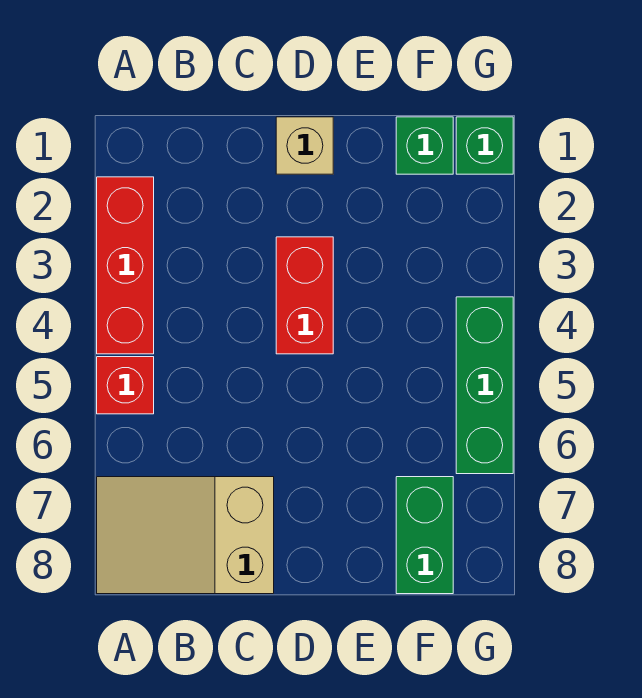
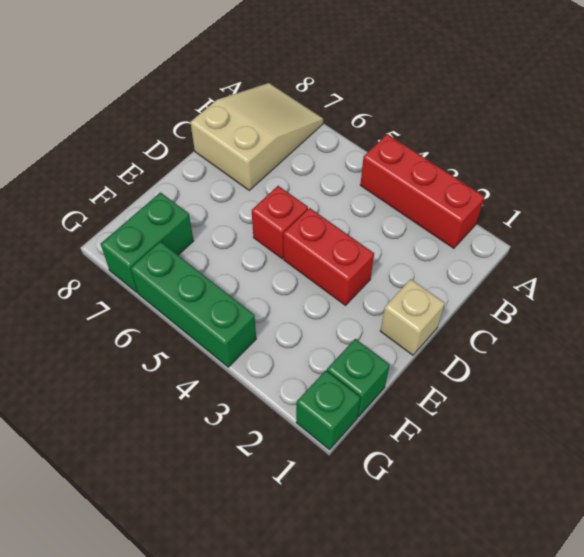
red 1x1 brick [97,357,154,414] -> red 1x1 brick moved to [252,186,308,259]
green 1x2 brick [396,477,453,594] -> green 1x2 brick turned to [101,192,194,292]

